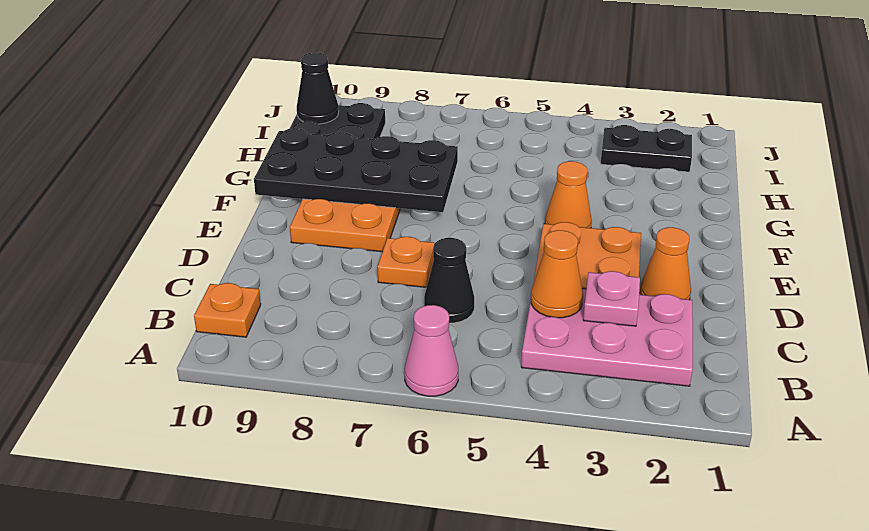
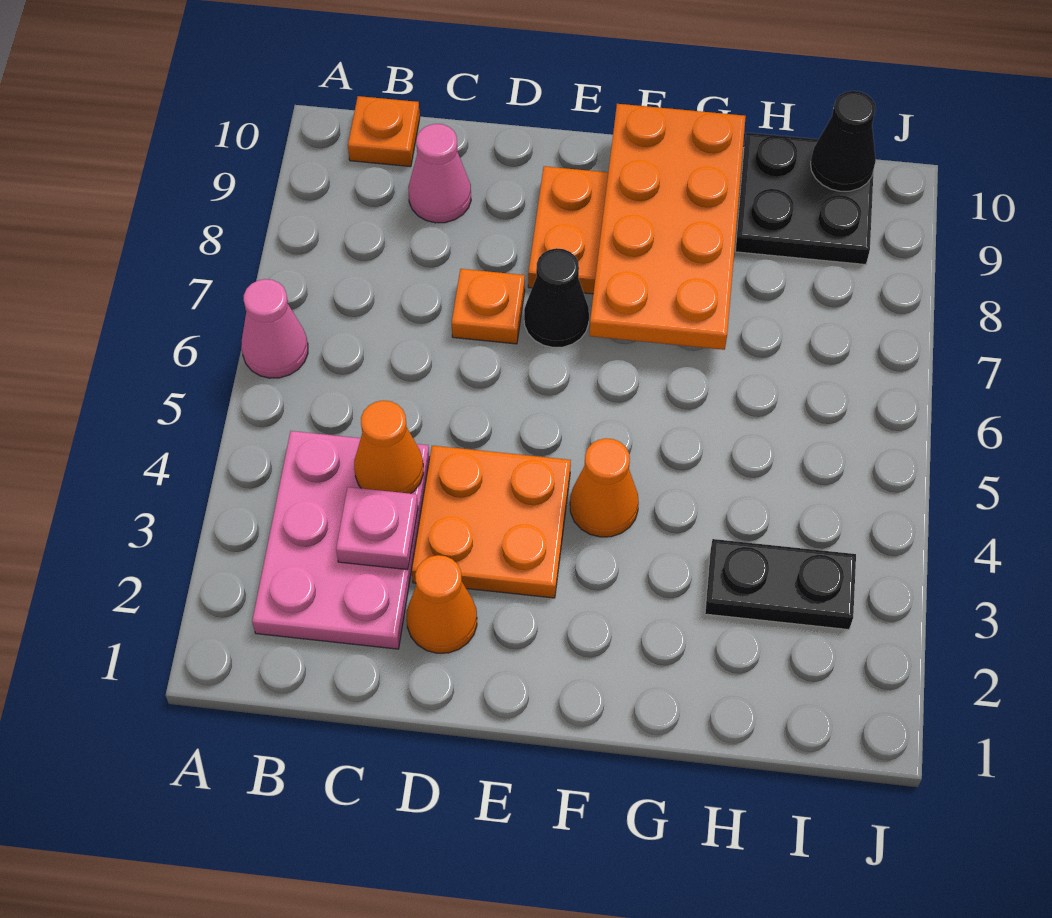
black 1x1 cone [424,238,474,323] -> black 1x1 cone moved to [524,248,589,347]
none -> pink 1x1 cone [408,124,471,223]
black 2x4 plate [254,128,458,212] -> orange 2x4 plate [589,104,746,350]
black 1x2 plate [601,125,692,172] -> black 1x2 plate turned to [705,539,856,630]

